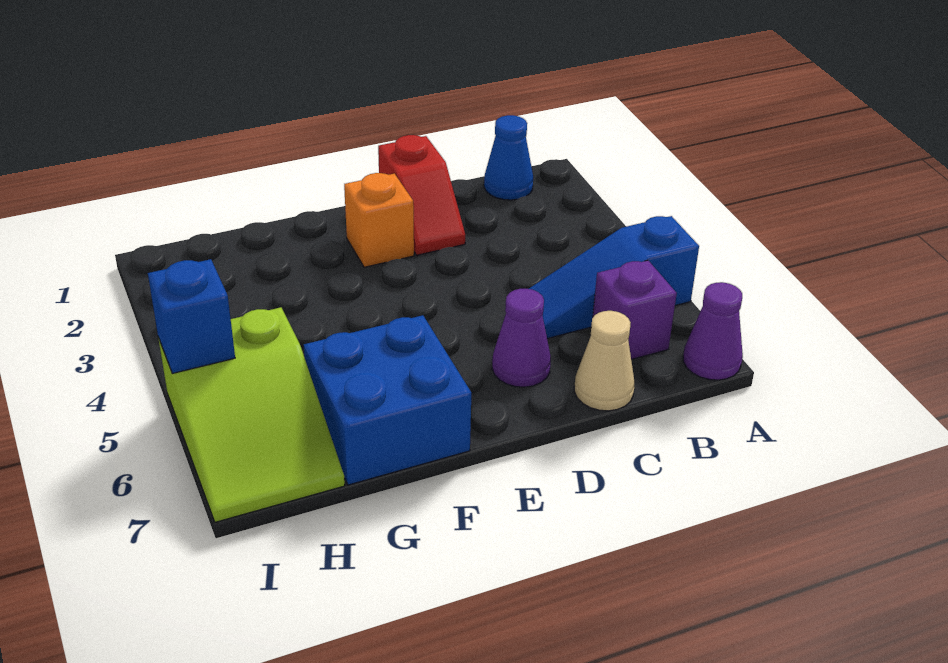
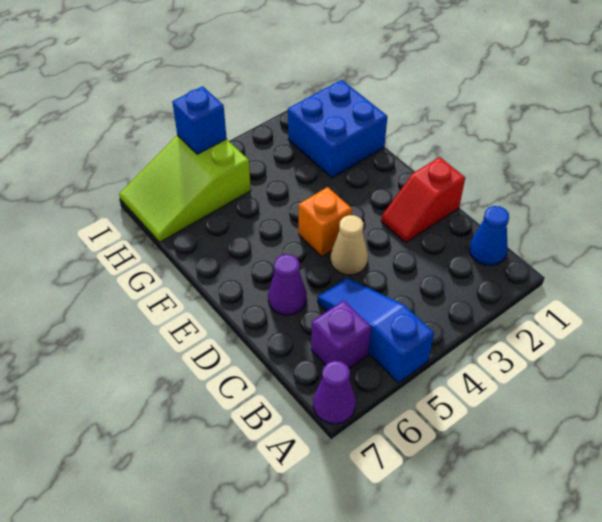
tan 1x1 cone [574,311,634,411] -> tan 1x1 cone moved to [331,215,368,275]
orange 1x1 brick [344,173,414,267] -> orange 1x1 brick moved to [299,187,352,256]
blue 2x2 brick [304,315,471,485] -> blue 2x2 brick moved to [288,80,387,178]

